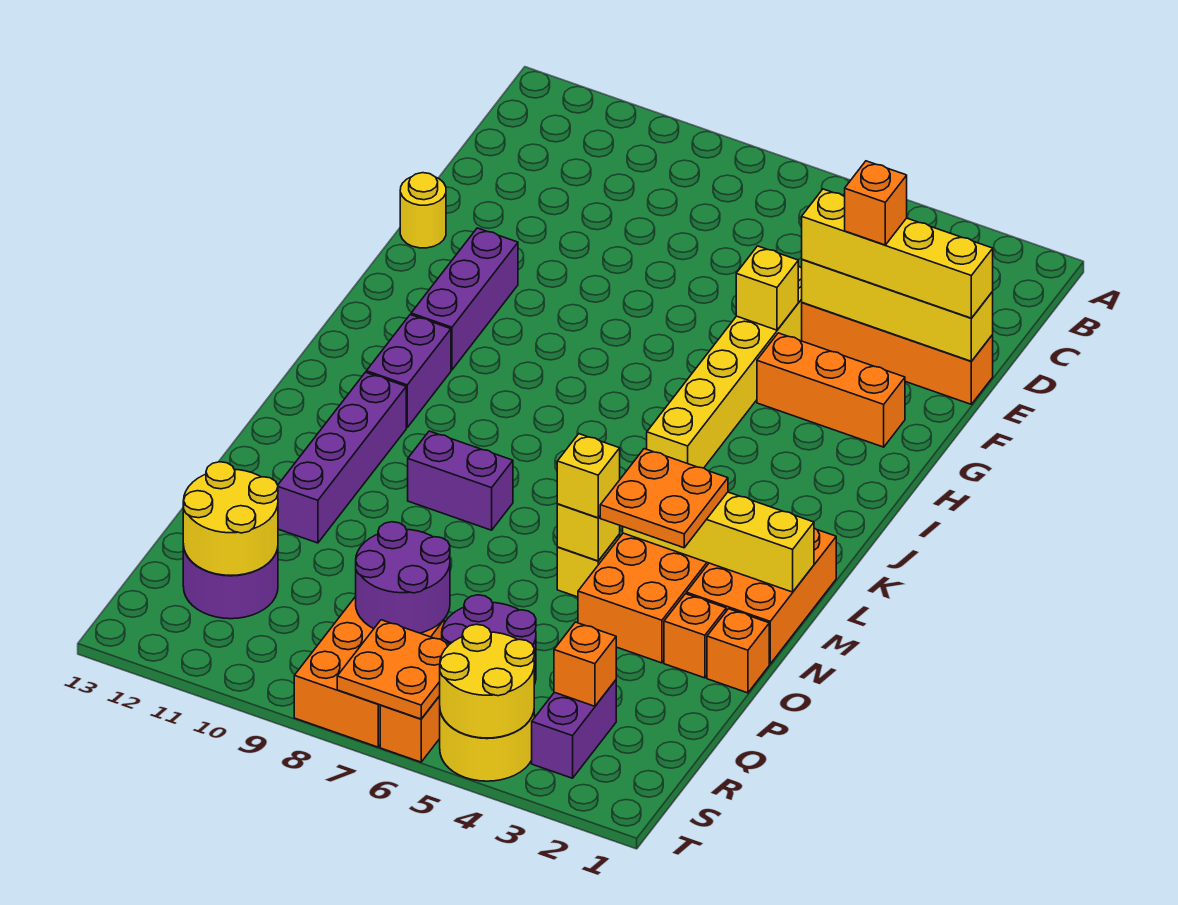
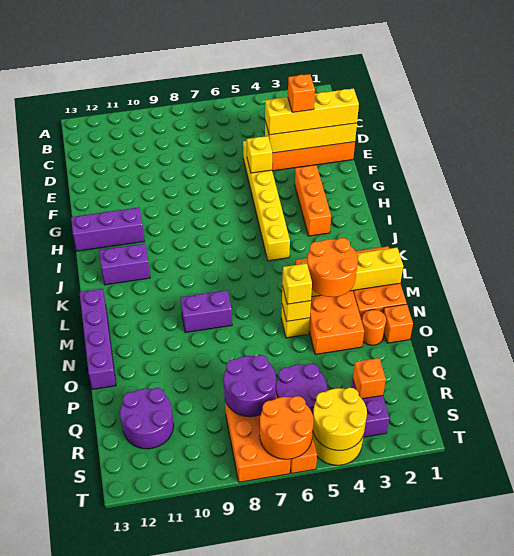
yellow 1x1 round brick [400,173,446,248] -> none
orange 1x3 brick [757,333,905,447] -> orange 1x3 brick turned to [295,165,331,236]
purple 1x3 brick [411,228,518,370] -> purple 1x3 brick turned to [71,208,144,251]
purple 1x2 brick [366,315,451,427] -> purple 1x2 brick turned to [99,244,150,285]
purple 1x4 brick [277,372,406,543] -> purple 1x4 brick moved to [79,289,116,389]
orange 2x2 plate [600,449,728,548] -> orange 2x2 round brick [307,238,358,297]
orange 1x1 brick [664,594,726,678] -> orange 1x1 round brick [362,310,386,345]
yellow 2x2 round brick [183,462,278,575] -> none
orange 2x2 plate [337,620,450,719] -> orange 2x2 round brick [260,396,313,459]

